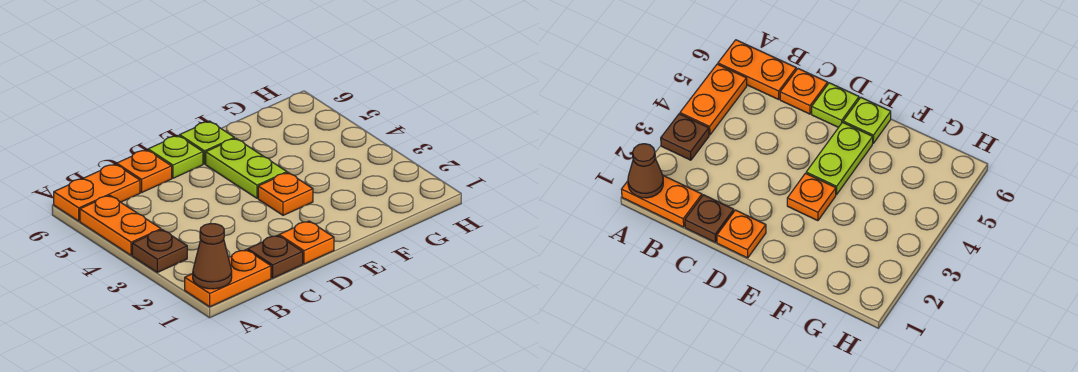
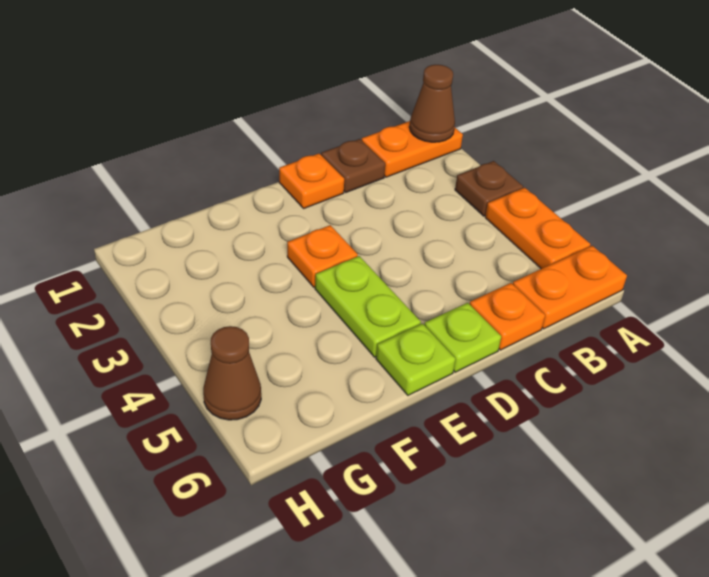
none -> brown 1x1 cone [203,326,261,420]

